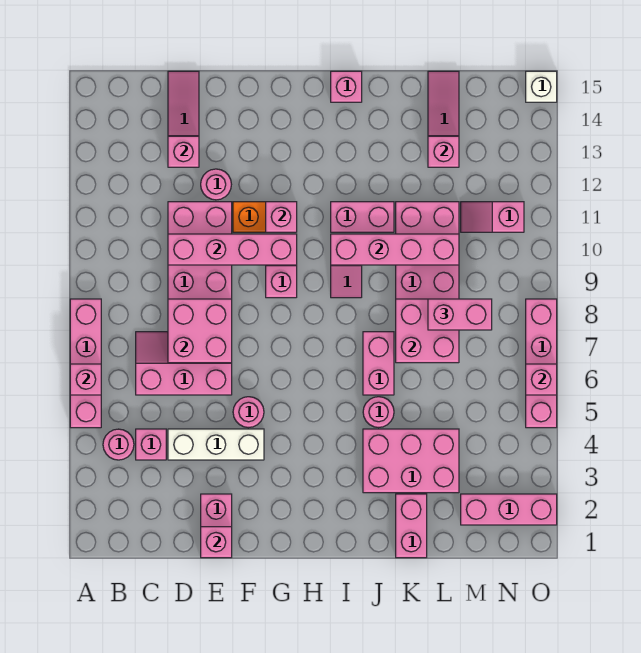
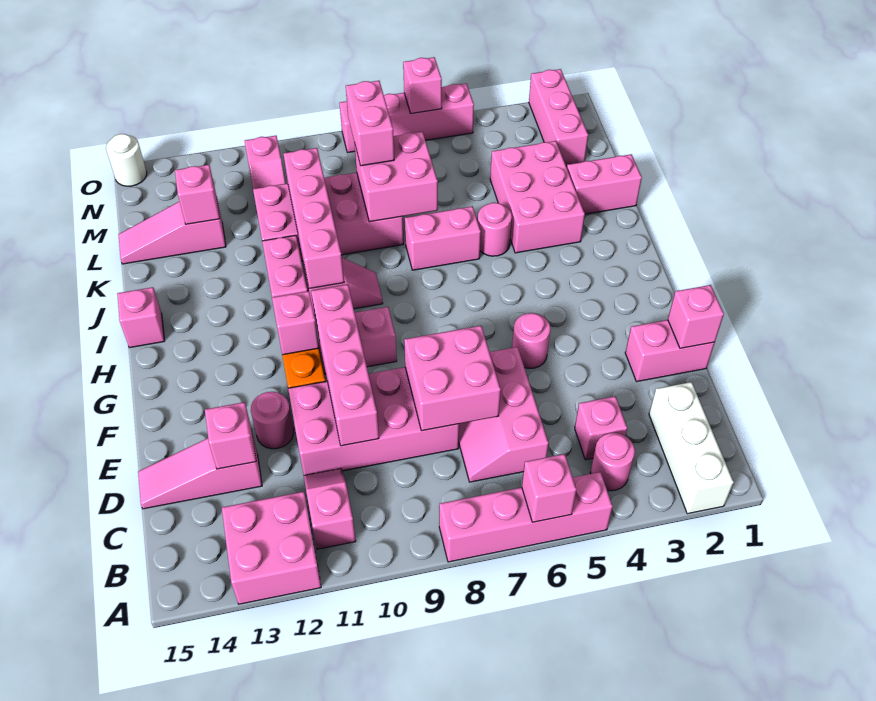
none -> pink 2x2 brick [222,492,321,604]
none -> pink 1x2 slope [304,468,356,549]
white 1x3 brick [168,429,264,460] -> white 1x3 brick moved to [649,382,734,514]
white 1x1 brick [526,71,557,102] -> white 1x1 round brick [106,134,147,186]

